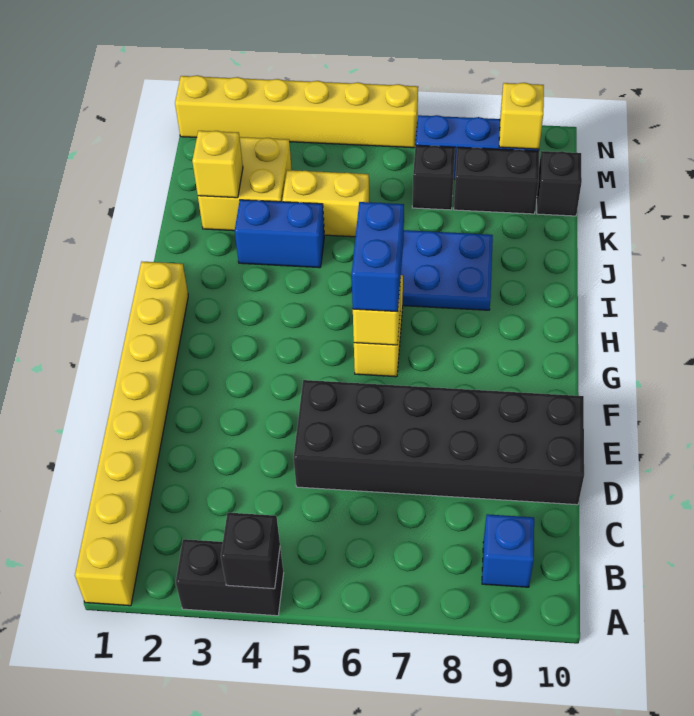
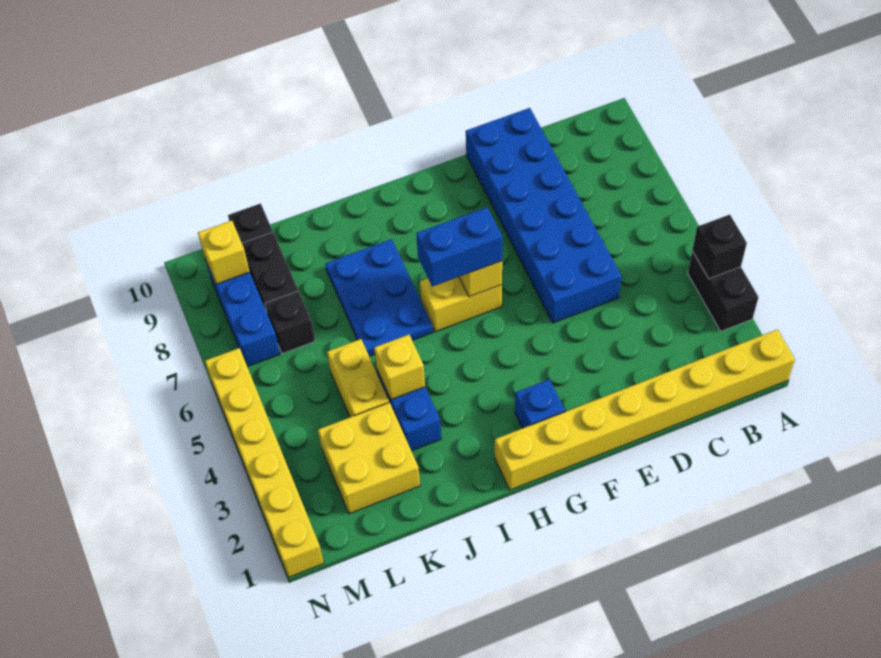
blue 1x1 brick [482,514,534,587] -> blue 1x1 brick moved to [515,379,565,428]
black 2x6 brick [294,380,584,505] -> blue 2x6 brick [466,108,621,323]
yellow 1x1 brick [192,131,243,198] -> yellow 1x1 brick moved to [374,335,425,400]

